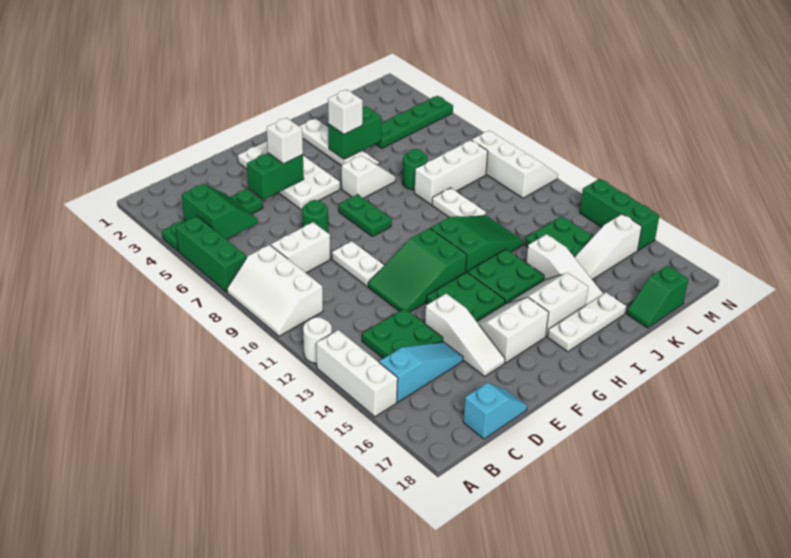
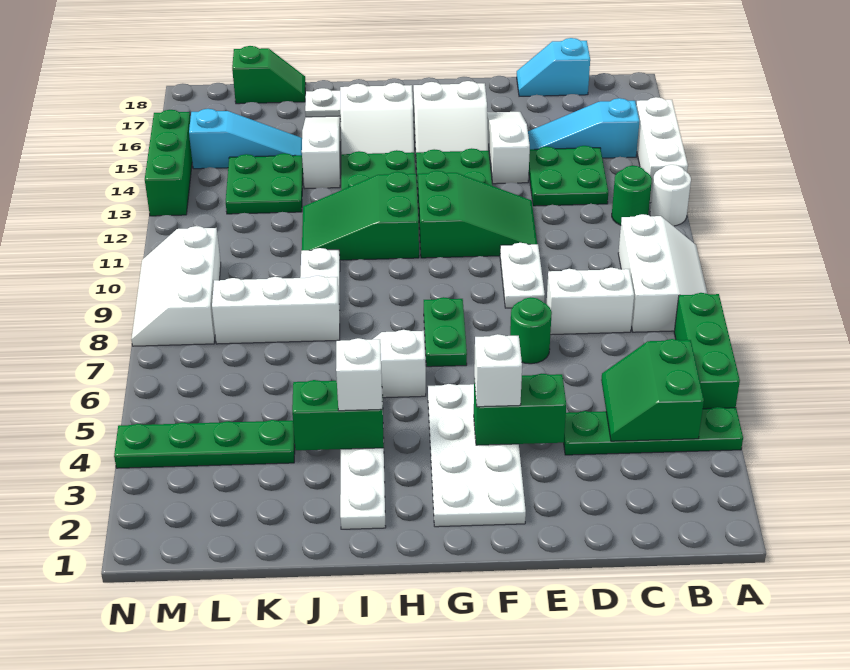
green 1x1 round brick [402,149,428,190] -> green 1x1 round brick moved to [612,166,652,225]
white 1x3 slope [575,214,642,280] -> cyan 1x3 slope [189,109,302,169]

